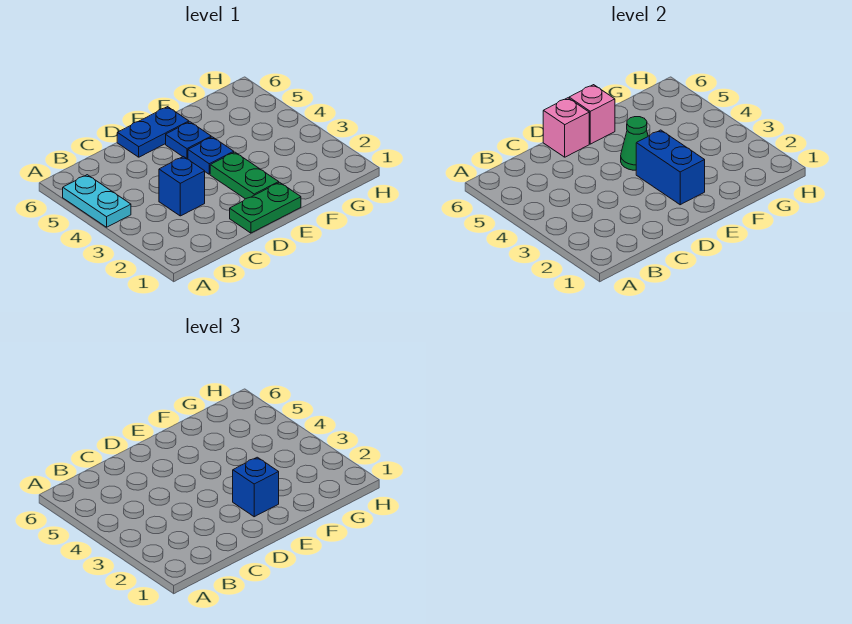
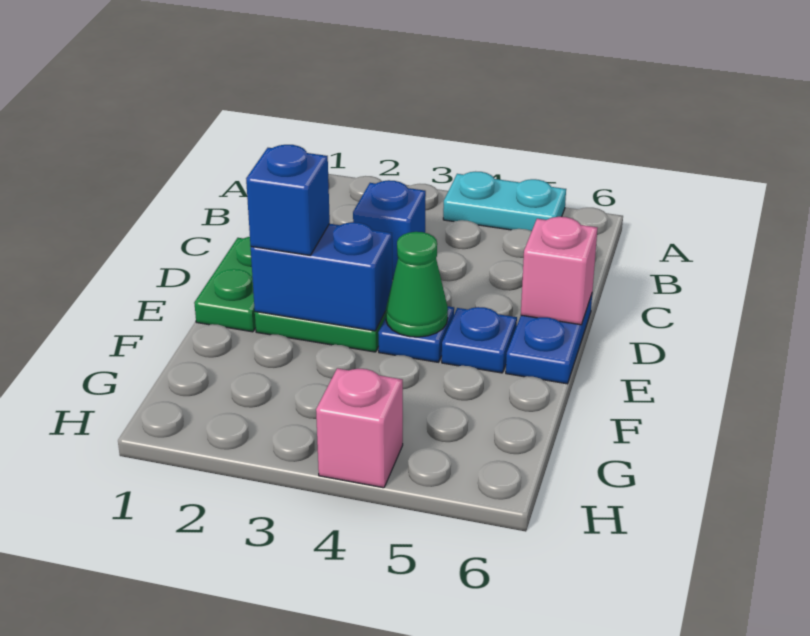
pink 1x1 brick [569,85,615,144] -> pink 1x1 brick moved to [316,368,403,488]

